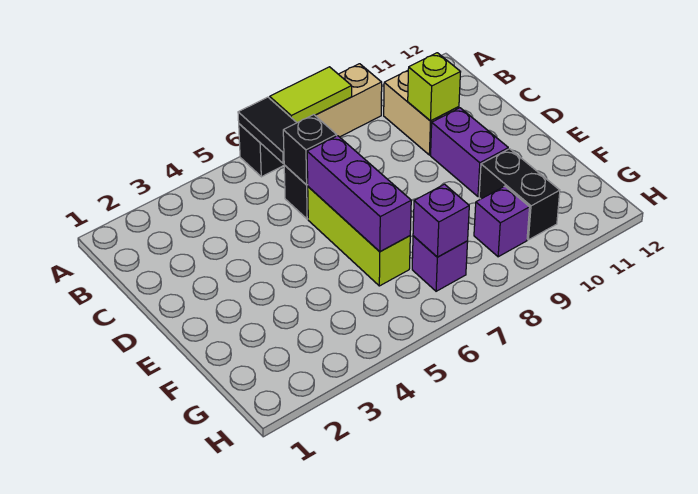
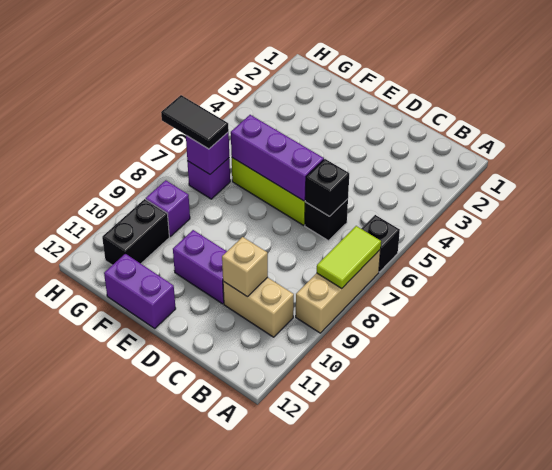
black 1x2 tile [238,97,297,163] -> black 1x2 tile moved to [161,95,229,149]
lime 1x1 brick [408,53,460,121] -> tan 1x1 brick [222,237,268,297]
none -> purple 1x2 brick [104,254,176,329]
black 1x2 brick [479,149,560,240] -> black 1x2 brick turned to [102,199,169,265]

